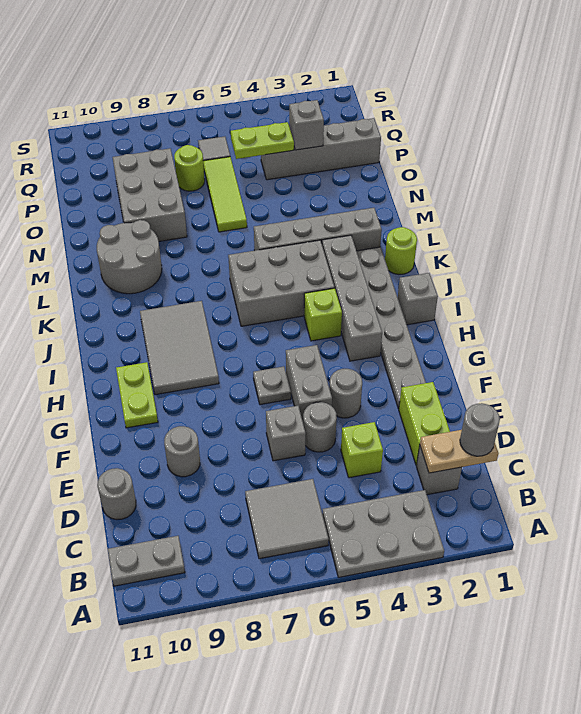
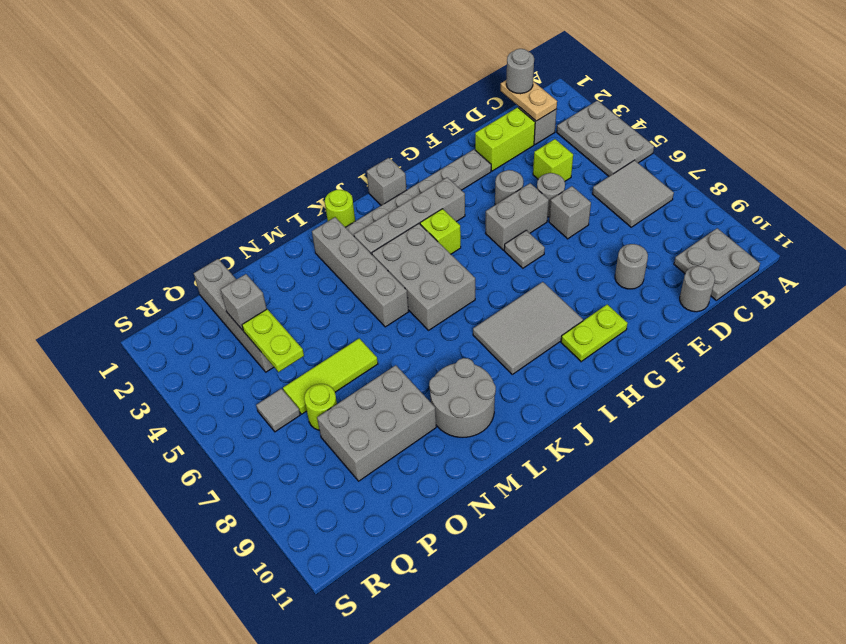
grey 1x2 plate [108,536,185,586] -> grey 2x2 plate [674,228,760,300]

